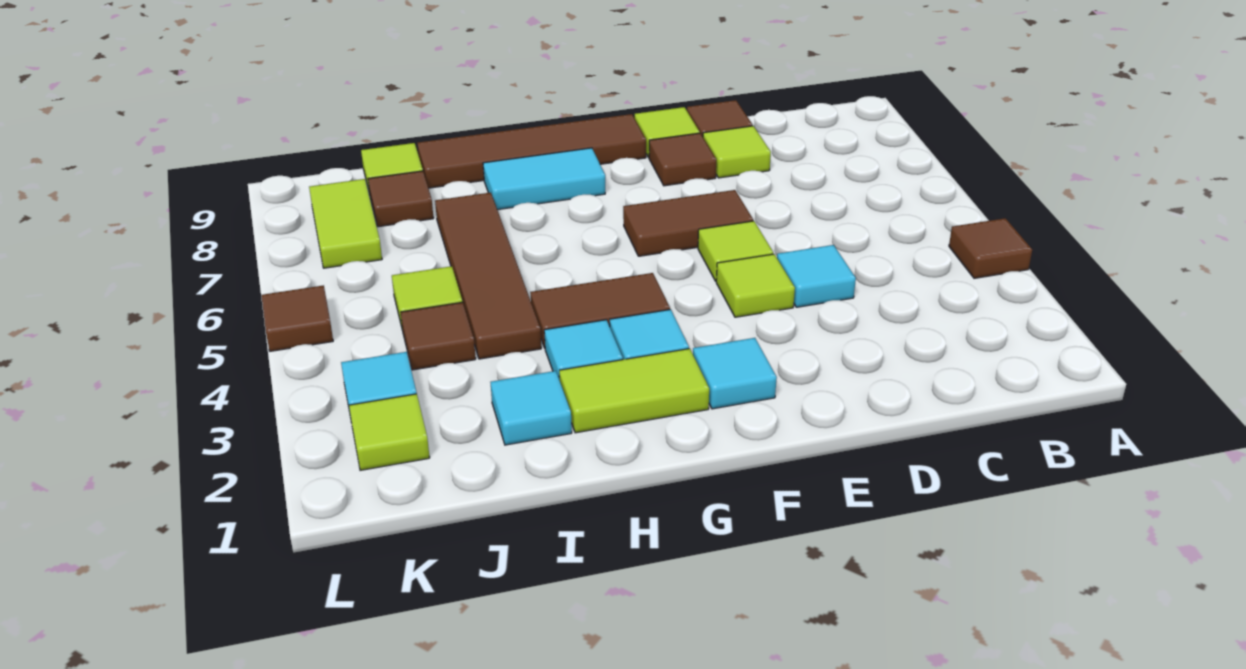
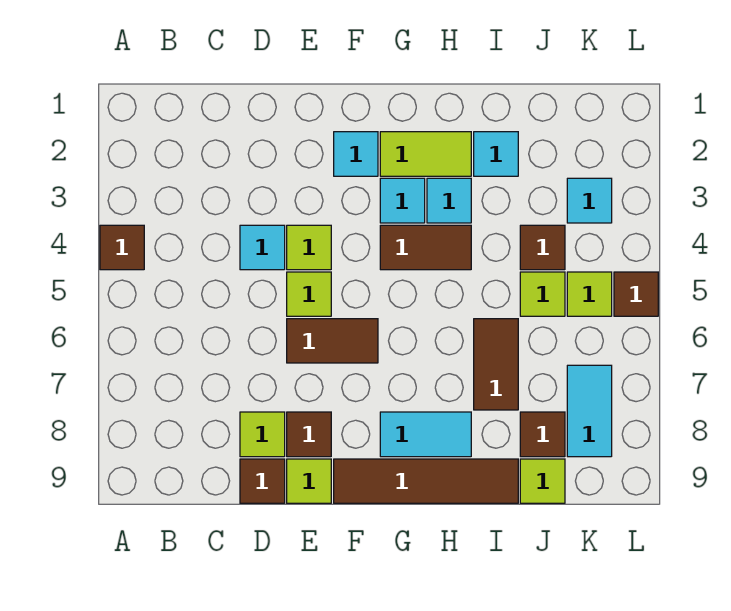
brown 1x4 tile [435,193,541,359] -> brown 1x2 tile [474,319,518,410]
lime 1x1 tile [349,394,430,470] -> lime 1x1 tile moved to [567,272,612,316]
lime 1x2 tile [309,179,382,268] -> cyan 1x2 tile [567,365,612,457]

